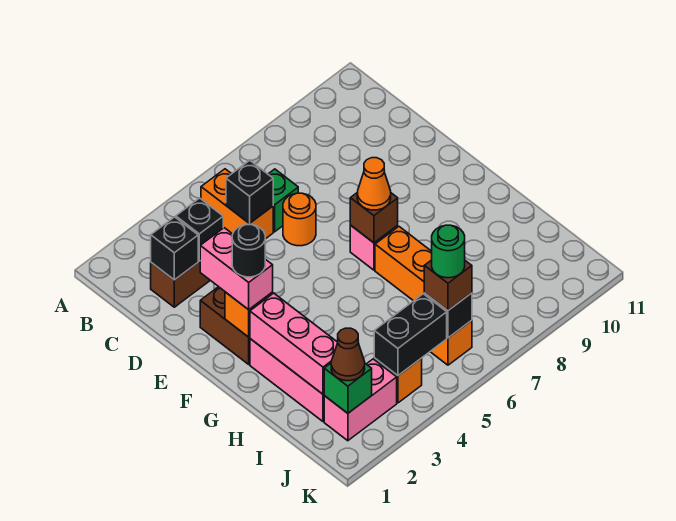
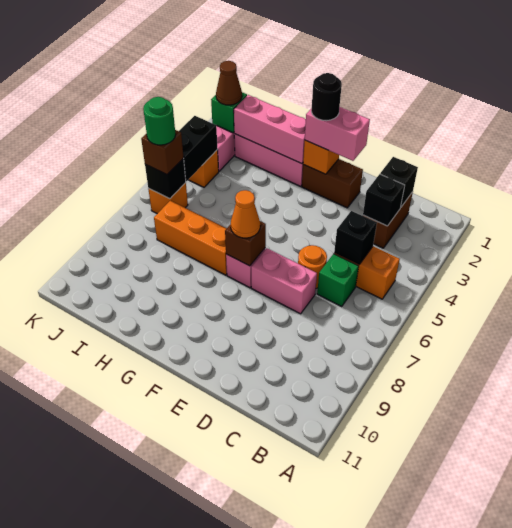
none -> pink 1x2 brick [251,248,317,314]

